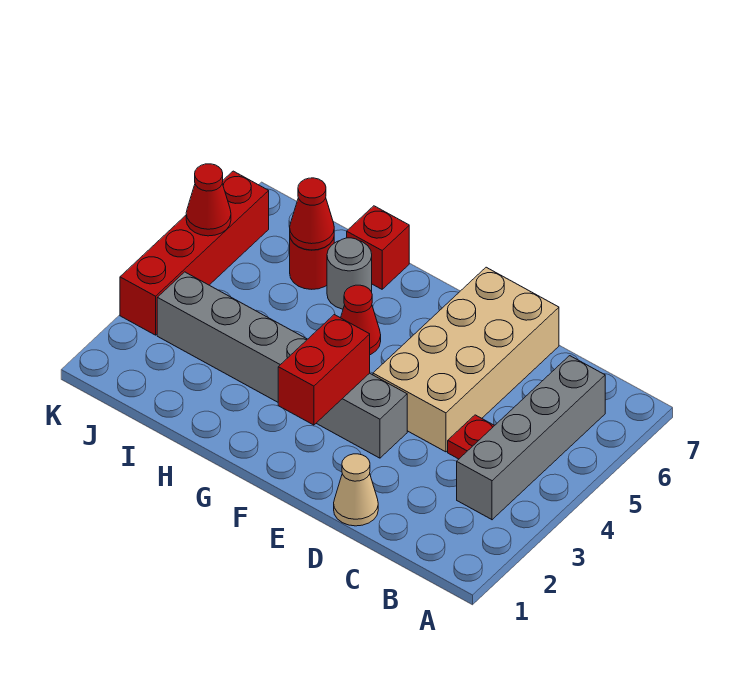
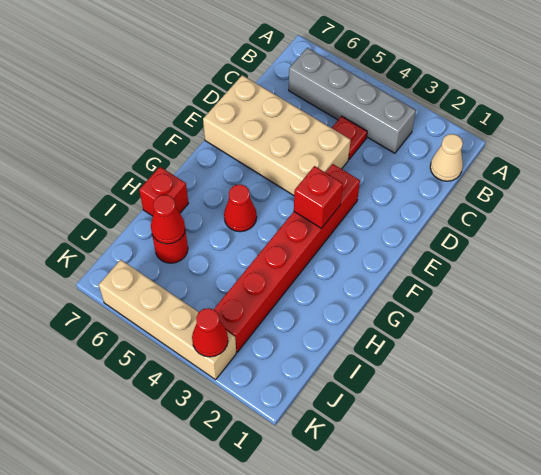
tan 1x1 cone [334,454,378,526] -> tan 1x1 cone moved to [430,134,463,181]
grey 1x6 brick [157,272,407,458] -> red 1x6 brick [214,164,360,352]
red 1x2 brick [278,315,370,425] -> red 1x1 brick [294,166,343,228]
grey 1x1 round brick [327,238,372,309] -> none
red 1x4 brick [120,171,269,335] -> tan 1x4 brick [99,260,236,380]
red 1x1 cone [186,164,231,236] -> red 1x1 cone moved to [192,308,228,357]

